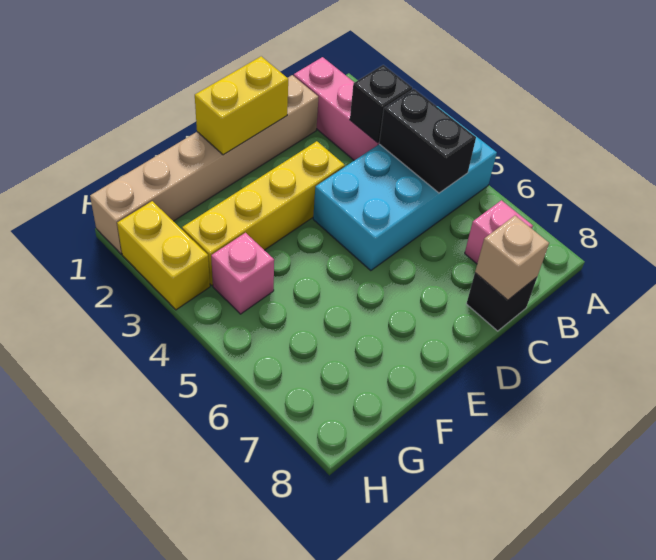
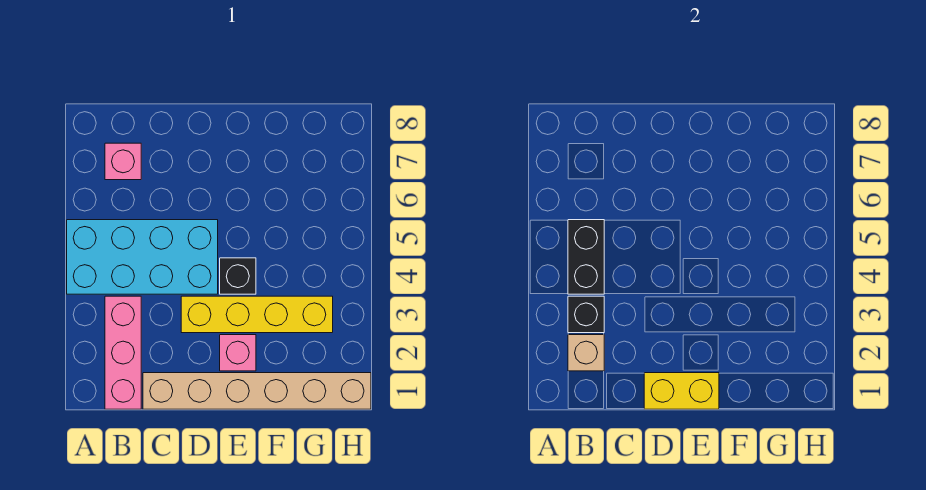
black 1x1 brick [466,273,537,331] -> black 1x1 brick moved to [220,258,256,294]
tan 1x1 brick [475,216,549,300] -> tan 1x1 brick moved to [568,335,604,371]
pink 1x1 brick [211,233,274,314] -> pink 1x1 brick moved to [220,335,256,371]
yellow 1x2 brick [117,201,210,310] -> none

